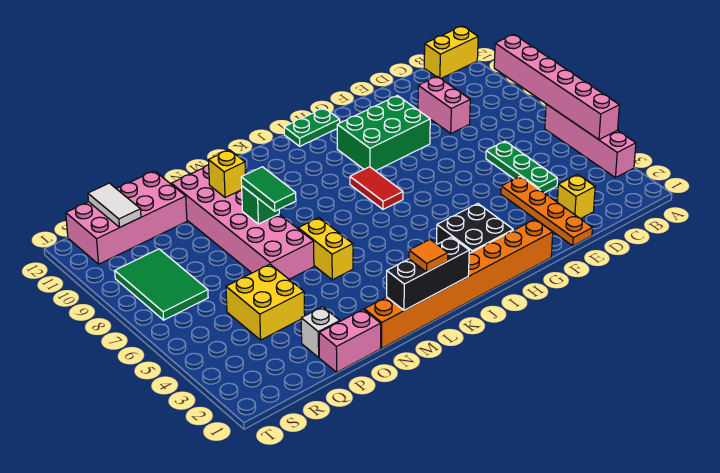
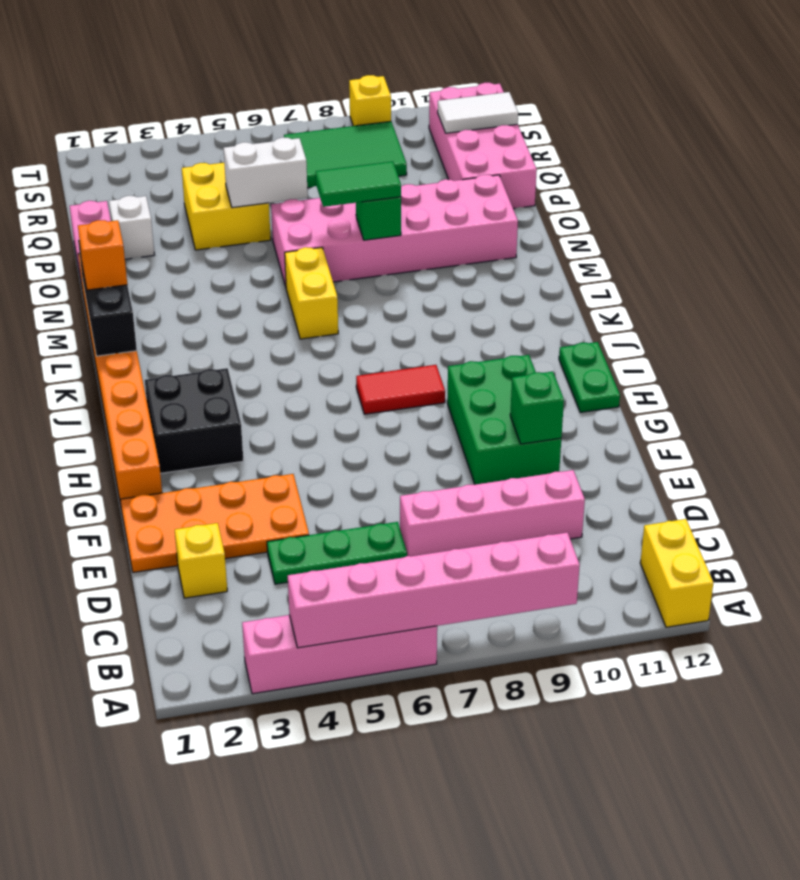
pink 1x2 brick [418,76,470,133] -> pink 1x4 brick [400,470,585,556]
orange 1x4 plate [501,176,592,246] -> orange 2x4 plate [120,474,309,572]
none -> green 1x1 brick [510,372,564,444]
orange 1x1 tile [409,239,448,272] -> orange 1x1 brick [78,220,127,290]
yellow 1x2 brick [298,218,353,280] -> yellow 1x2 brick turned to [285,247,338,339]
yellow 1x1 brick [208,150,245,198] -> yellow 1x1 brick moved to [349,75,391,126]
none -> white 1x2 brick [223,138,308,208]

